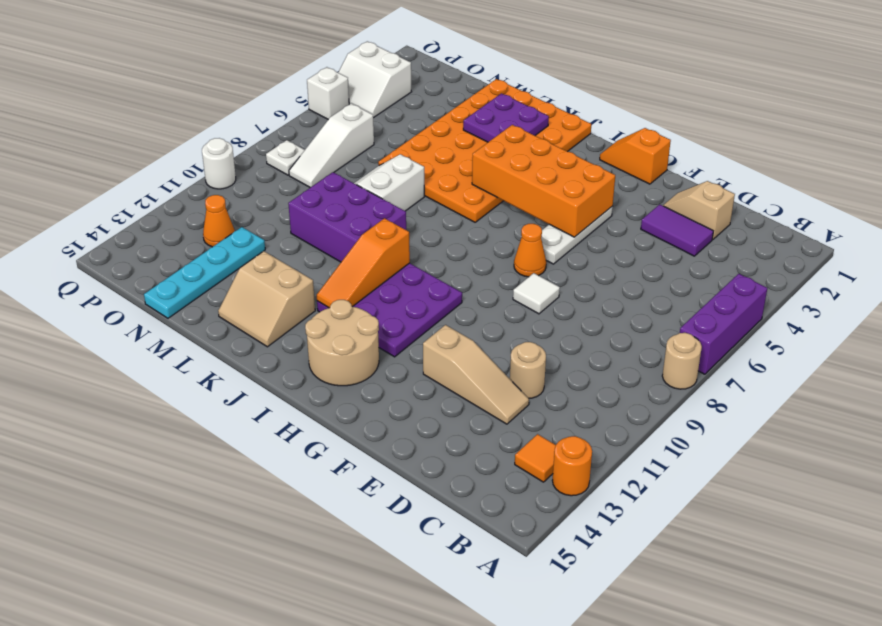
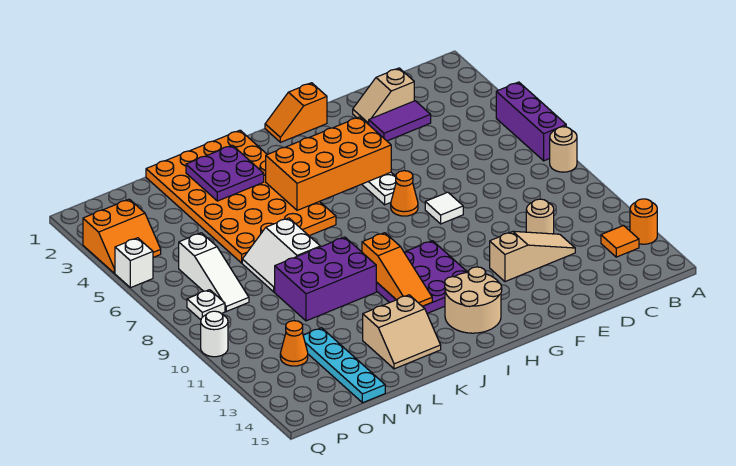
white 2x2 slope [338,41,411,118] -> orange 2x2 slope [83,199,161,273]

